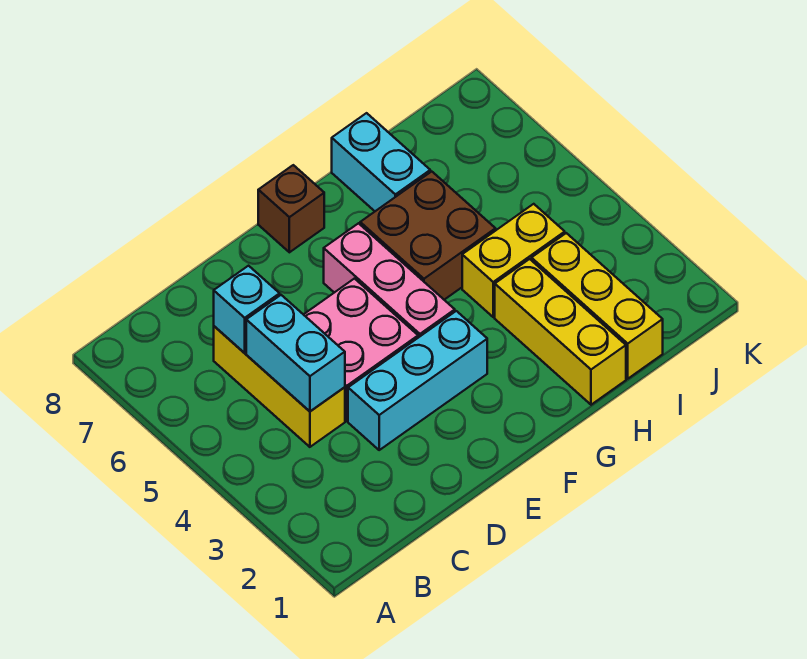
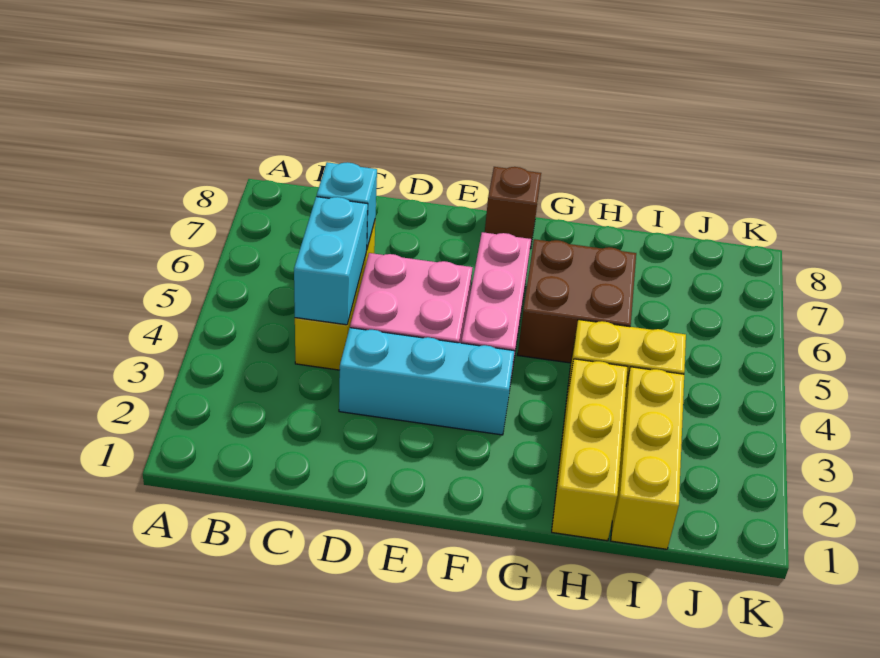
cyan 1x2 brick [332,113,430,211] -> none

